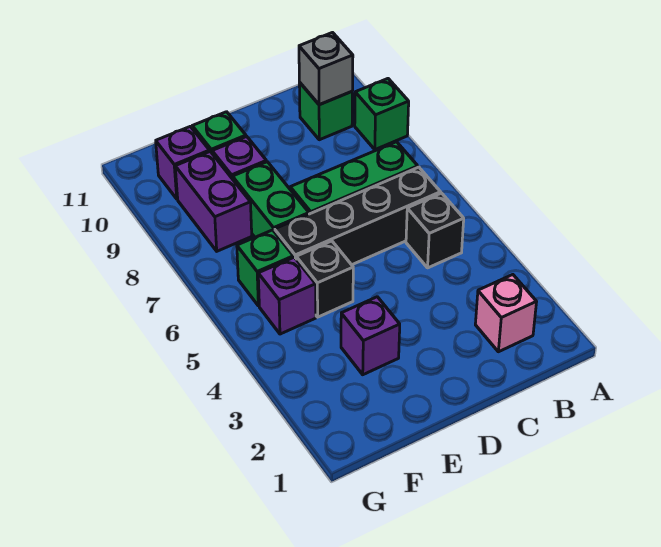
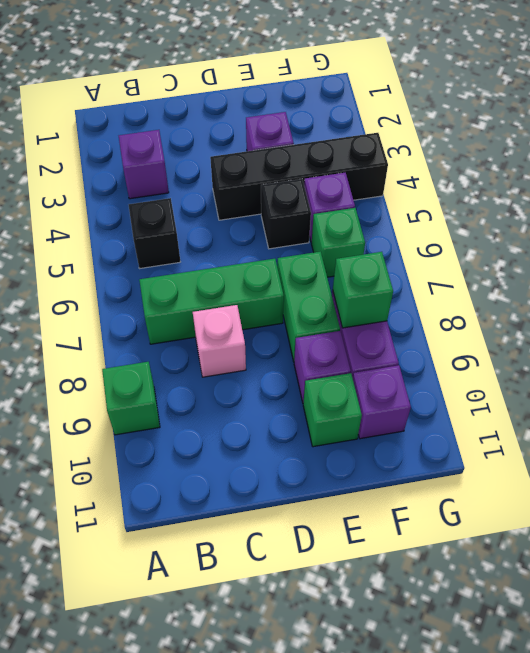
pink 1x1 brick [475,275,536,352] -> pink 1x1 brick moved to [193,305,246,377]
none -> purple 1x1 brick [119,130,169,199]
black 1x4 brick [275,167,440,265] -> black 1x4 brick moved to [210,133,388,220]
green 1x1 brick [299,82,352,140] -> green 1x1 brick moved to [333,252,393,328]
grey 1x1 brick [299,33,353,105] -> none

